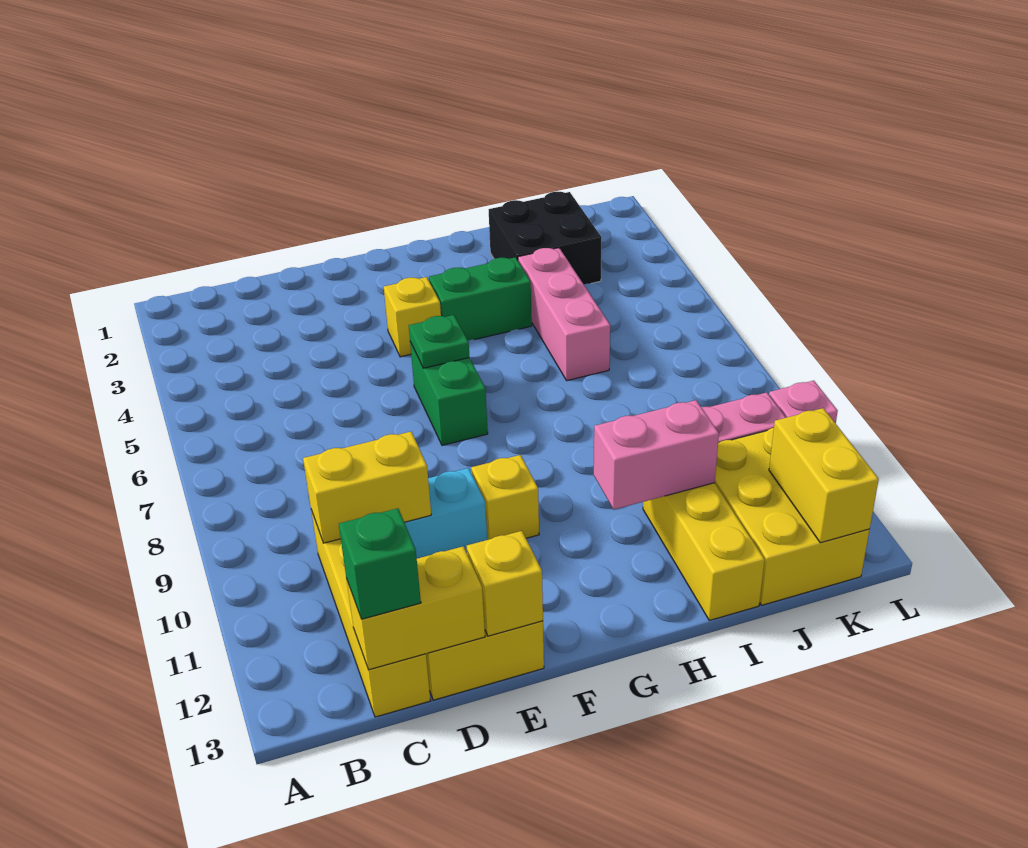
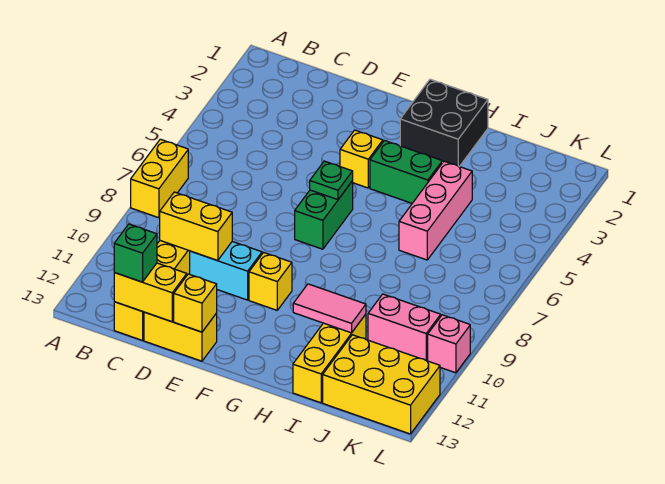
pink 1x2 brick [594,400,719,509] -> pink 1x2 tile [293,284,366,333]
black 2x2 brick [489,192,601,284] -> black 2x2 brick moved to [400,79,488,167]
yellow 2x3 brick [715,428,869,605] -> yellow 2x3 brick turned to [323,335,440,434]
yellow 1x2 brick [769,408,879,543] -> yellow 1x2 brick moved to [131,139,188,218]

